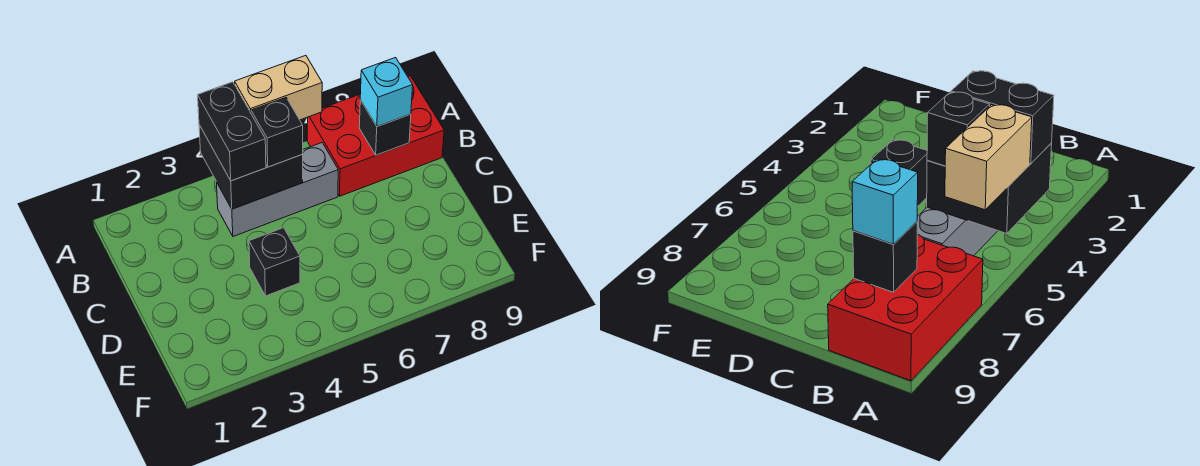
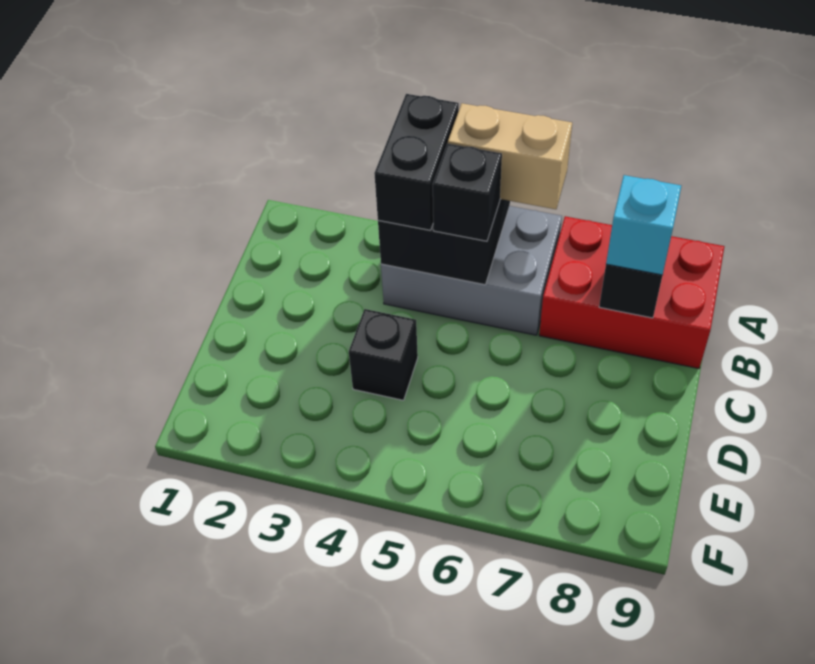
grey 1x3 brick [217,143,338,236] -> grey 2x3 brick [381,206,562,335]

